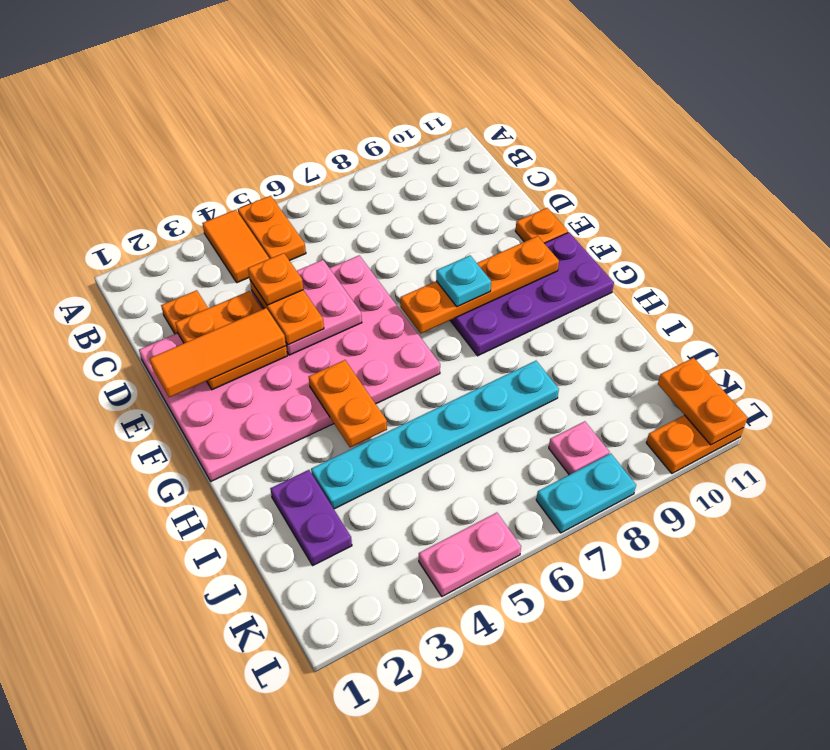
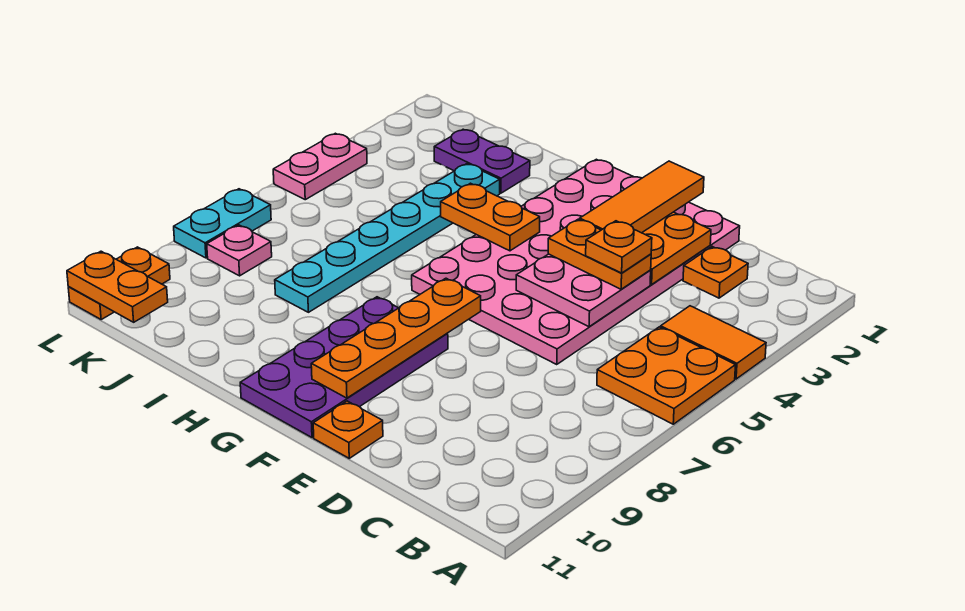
orange 1x2 plate [238,196,306,261] -> orange 2x2 plate [597,327,736,424]
cyan 1x1 plate [436,256,491,307] -> none

